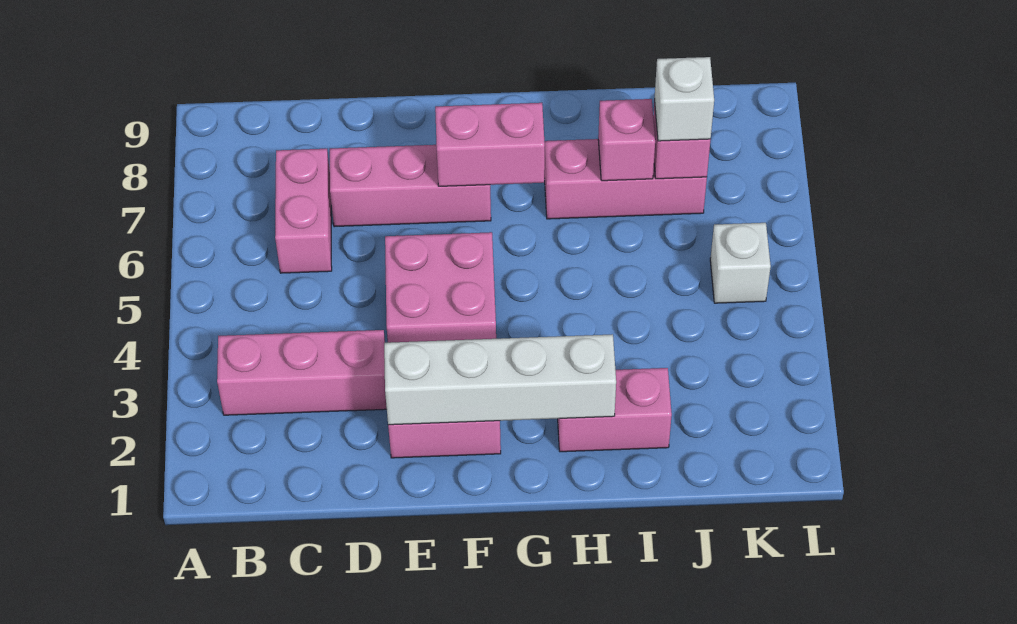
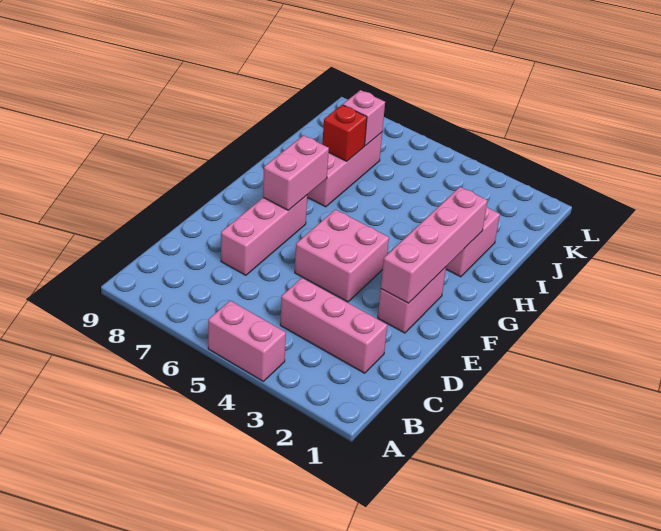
pink 1x3 brick [217,330,387,415] -> pink 1x3 brick turned to [280,278,387,373]
pink 1x2 brick [275,149,332,273] -> pink 1x2 brick moved to [208,301,286,381]
white 1x4 brick [384,334,616,425] -> pink 1x4 brick [381,187,487,303]
pink 1x1 brick [598,99,655,181] -> red 1x1 brick [322,105,367,161]
white 1x1 brick [654,57,714,141] -> none
white 1x1 brick [710,223,771,303] -> none

